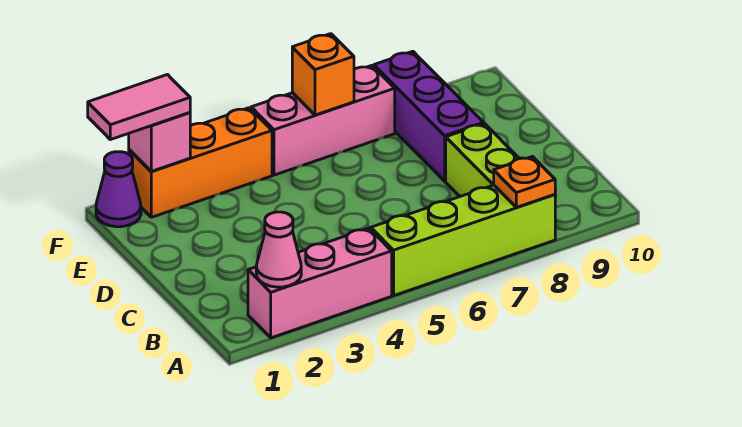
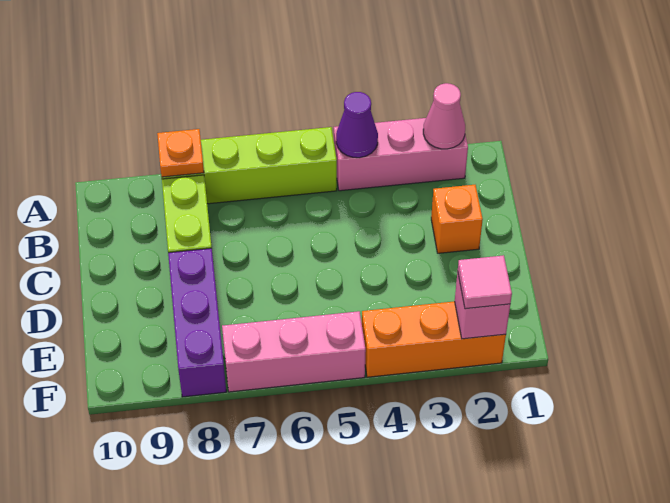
purple 1x1 cone [96,152,141,227] -> purple 1x1 cone moved to [336,92,378,158]
pink 1x2 tile [88,75,190,140] -> pink 1x1 tile [458,255,512,309]
orange 1x1 brick [292,34,354,115] -> orange 1x1 brick moved to [431,185,483,253]

